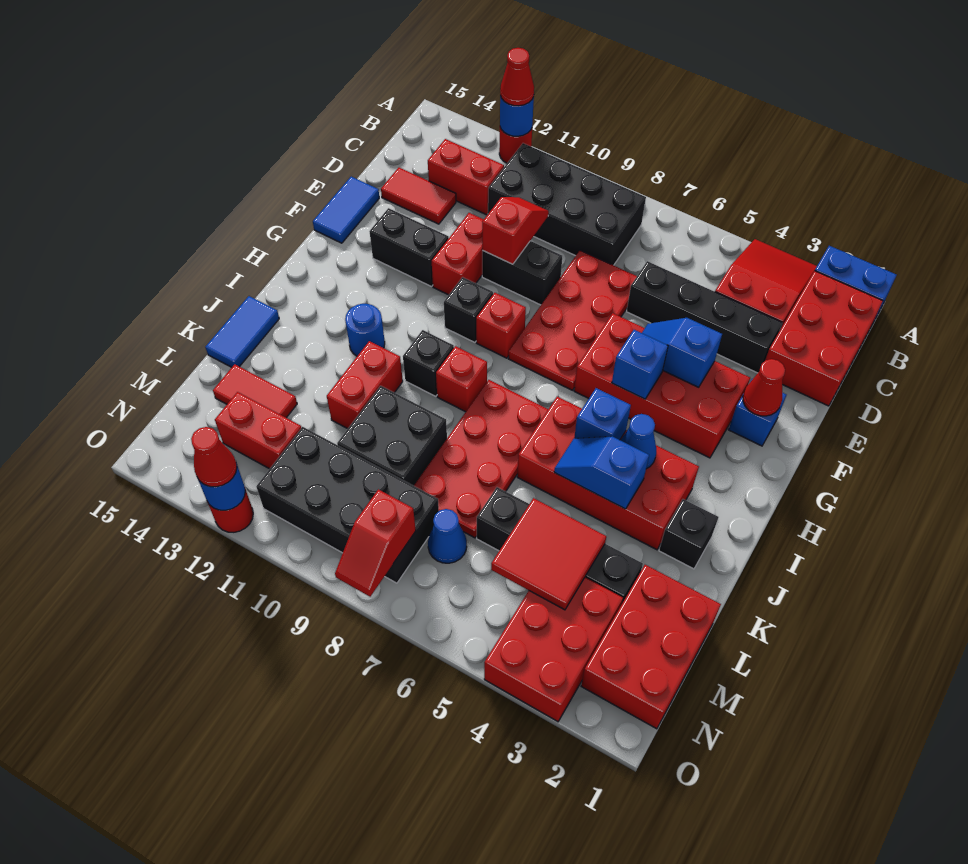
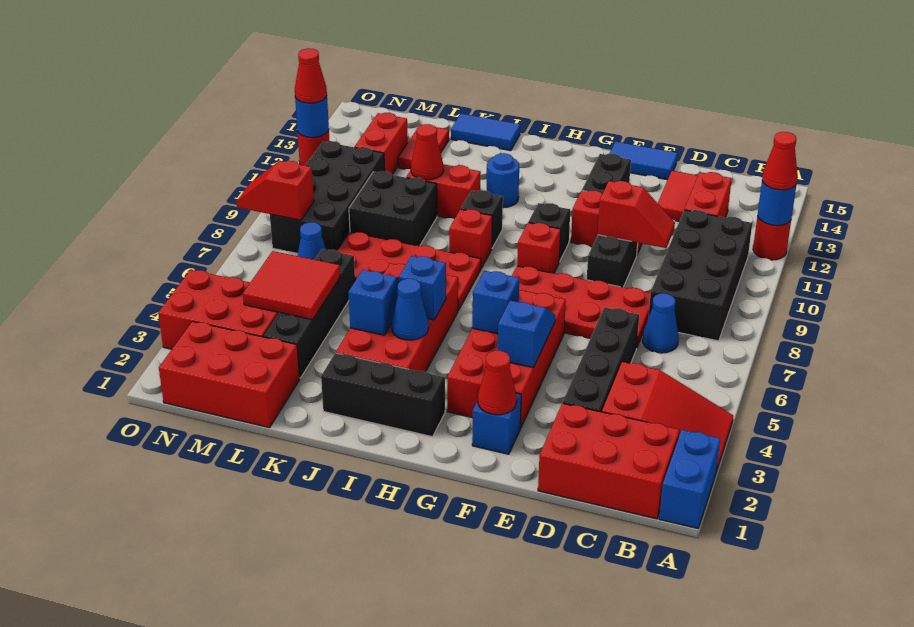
none -> blue 1x1 cone [643,293,679,353]
black 1x1 brick [659,499,718,569] -> black 1x3 brick [321,353,445,437]
none -> red 1x1 cone [411,124,444,180]

